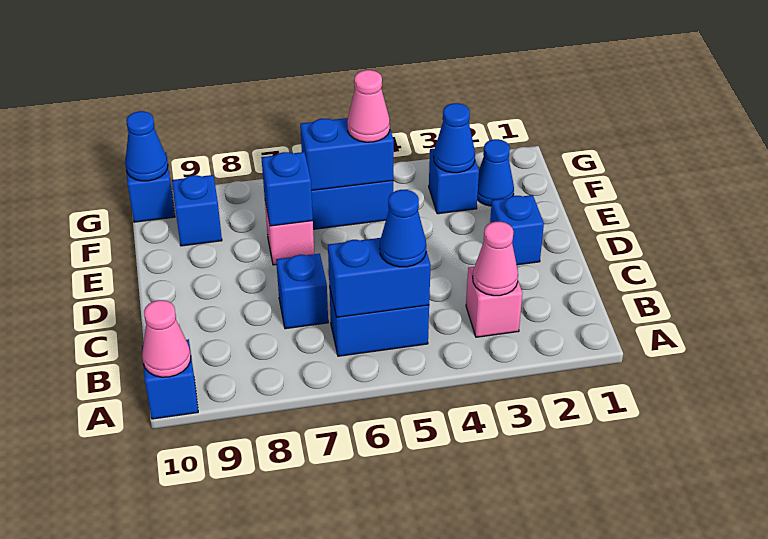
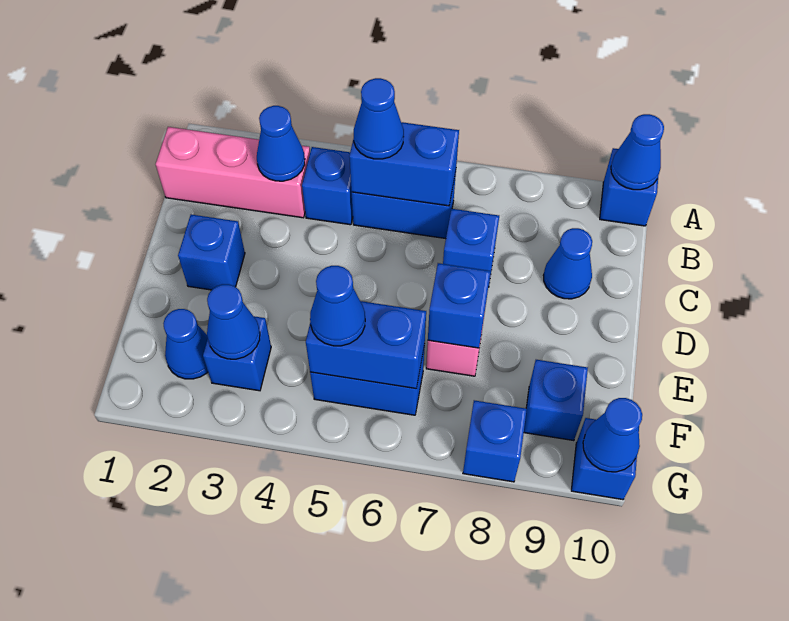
pink 1x1 cone [142,300,191,377] -> blue 1x1 cone [611,114,664,190]
pink 1x1 brick [466,267,523,337] -> pink 1x3 brick [156,127,310,218]
pink 1x1 cone [473,222,518,296] -> blue 1x1 cone [257,106,305,181]
none -> blue 1x1 brick [302,147,353,225]
none -> blue 1x1 cone [543,228,592,299]
pink 1x1 cone [347,70,390,142] -> blue 1x1 cone [310,266,365,346]
none -> blue 1x1 brick [463,400,527,482]

